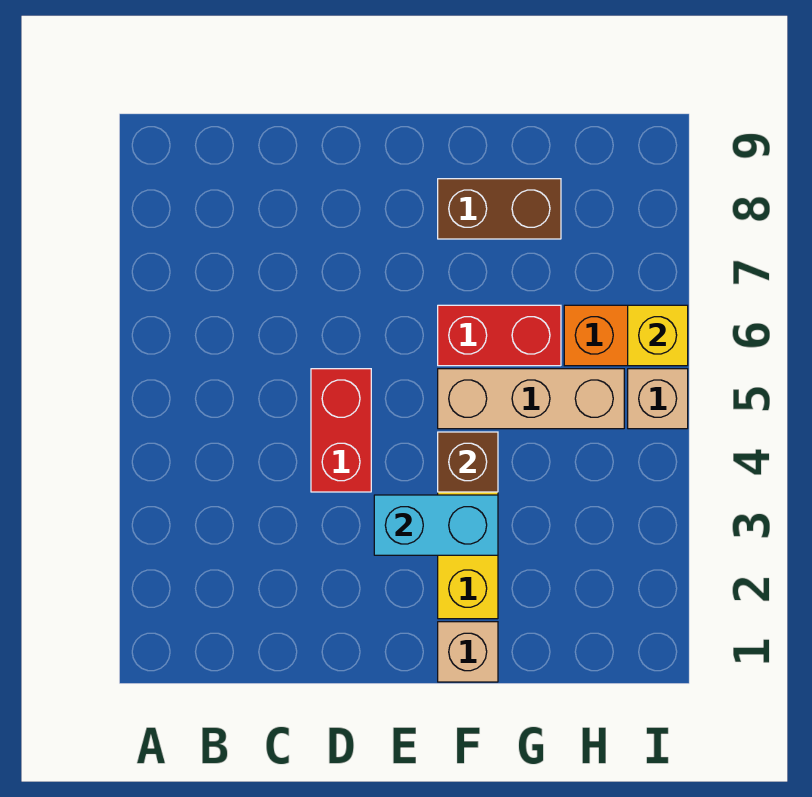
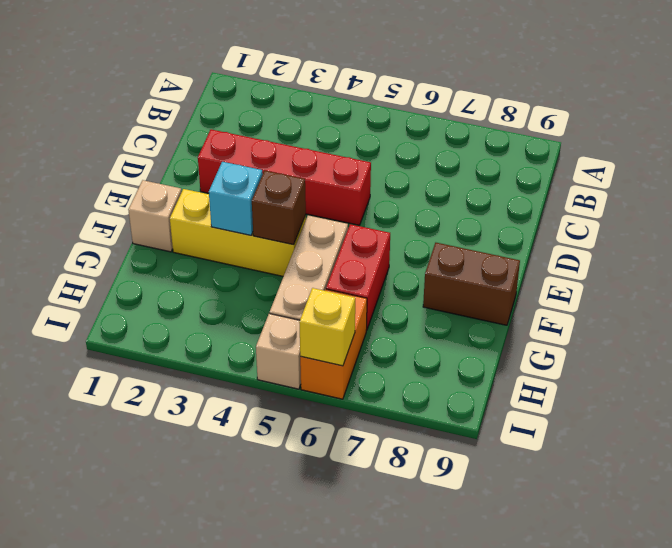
red 1x2 brick [311,369,371,492] -> red 1x4 brick [198,130,371,225]
cyan 1x2 brick [374,495,498,555] -> cyan 1x1 brick [209,162,263,235]
brown 1x2 brick [438,179,561,239] -> brown 1x2 brick turned to [423,243,520,325]

